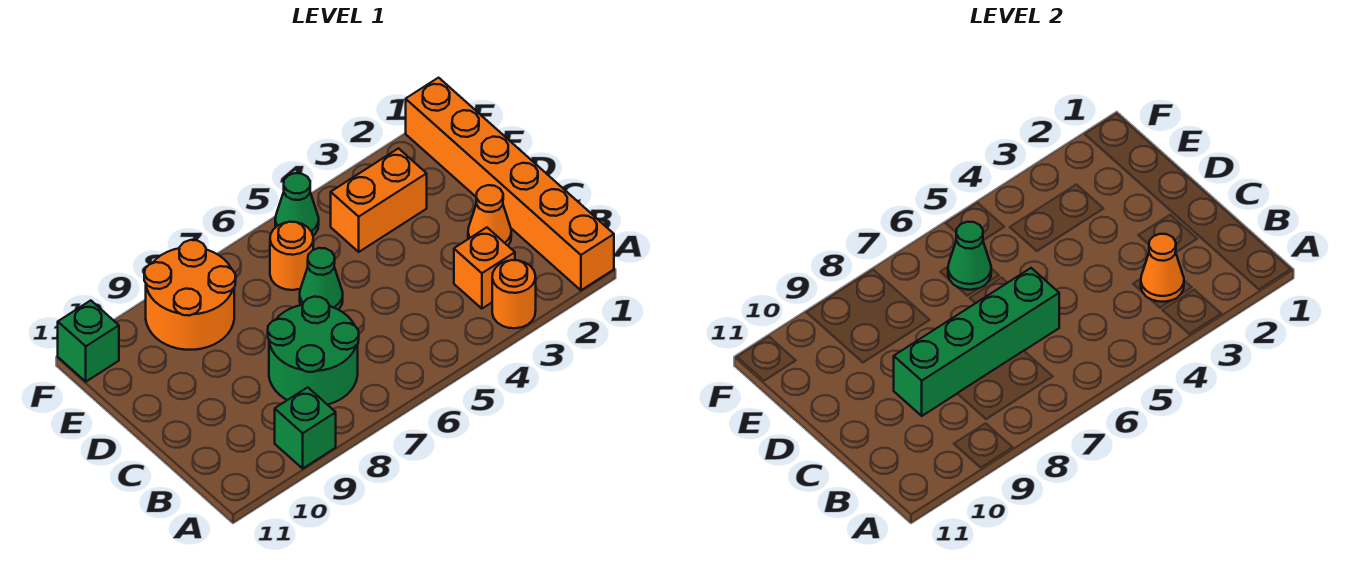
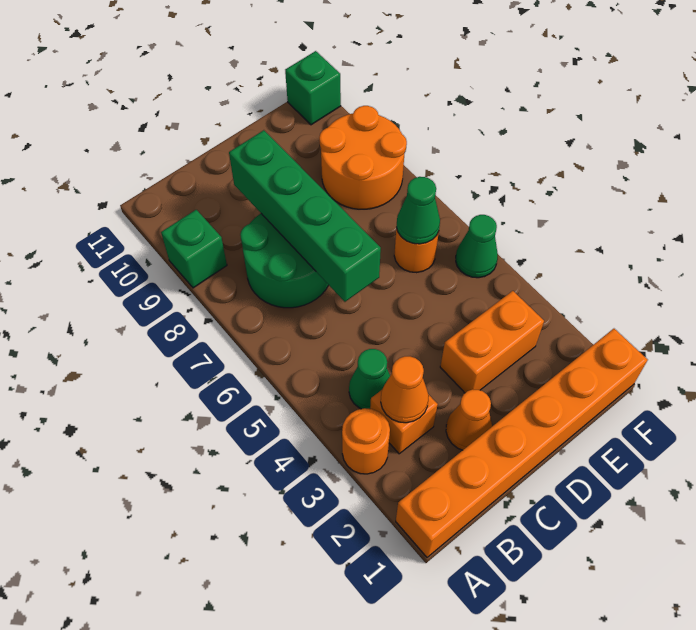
green 1x1 cone [300,248,343,310] -> green 1x1 cone moved to [349,349,390,409]
orange 1x2 brick [331,149,427,252] -> orange 1x2 brick turned to [440,291,544,393]

